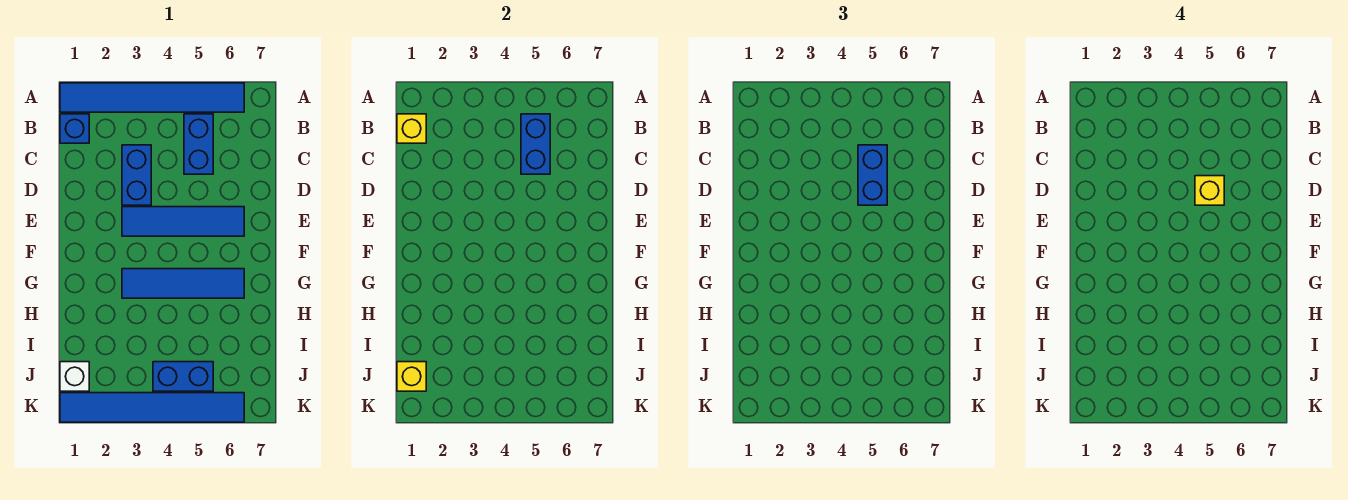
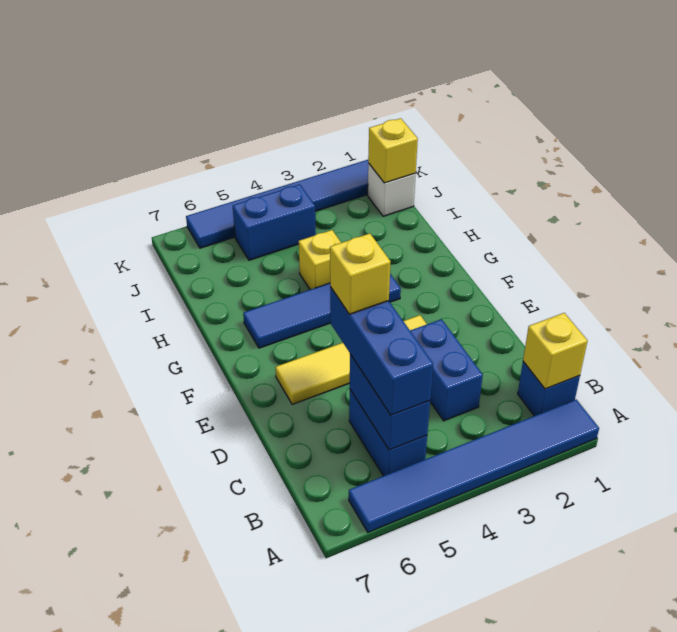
blue 1x2 brick [858,145,887,205] -> blue 1x3 brick [330,287,433,415]
blue 1x4 tile [122,207,244,236] -> yellow 1x4 tile [275,315,427,404]
none -> yellow 1x1 brick [299,230,341,290]

